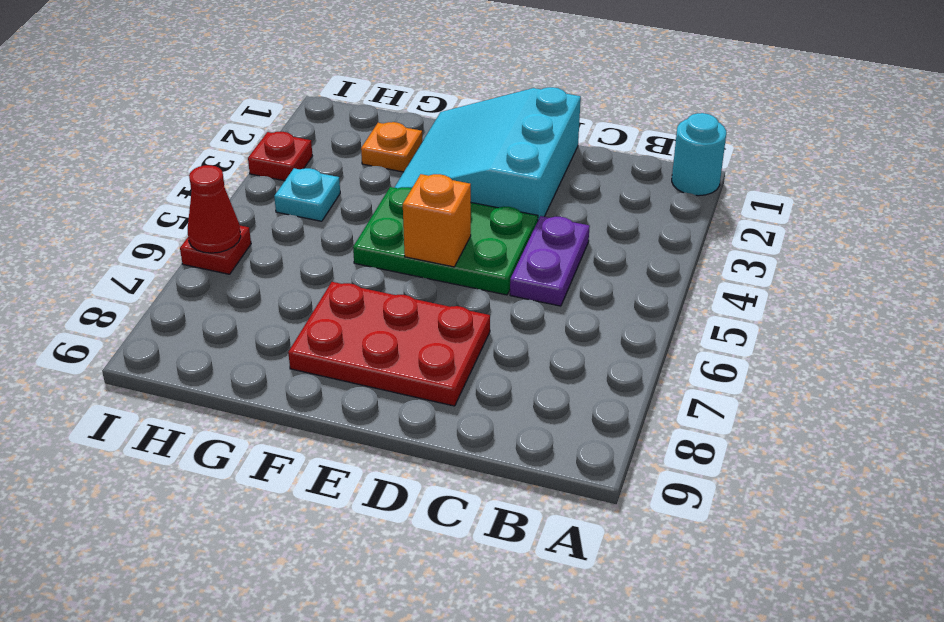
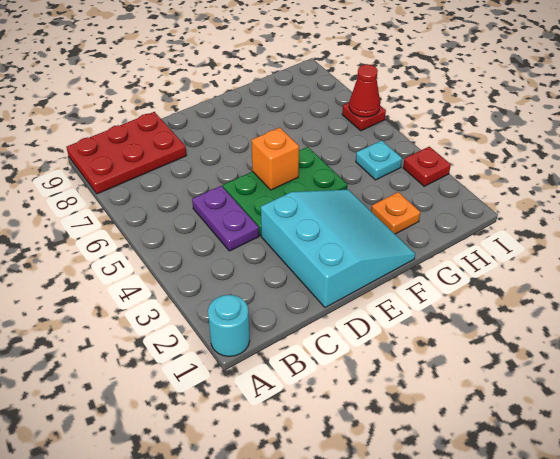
red 2x3 plate [288,282,490,406] -> red 2x3 plate moved to [66,112,187,194]

